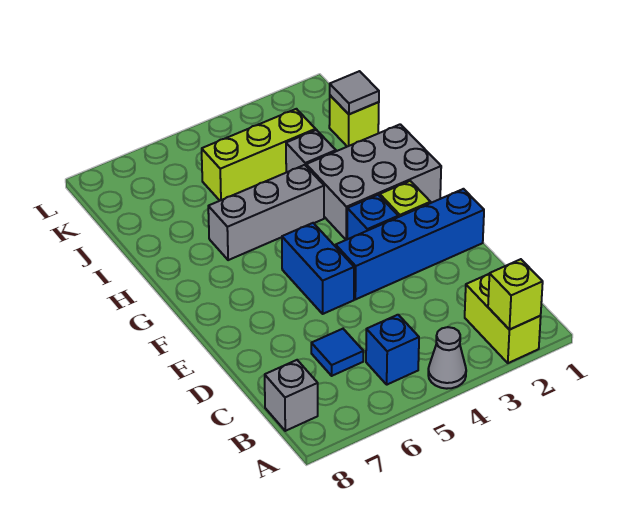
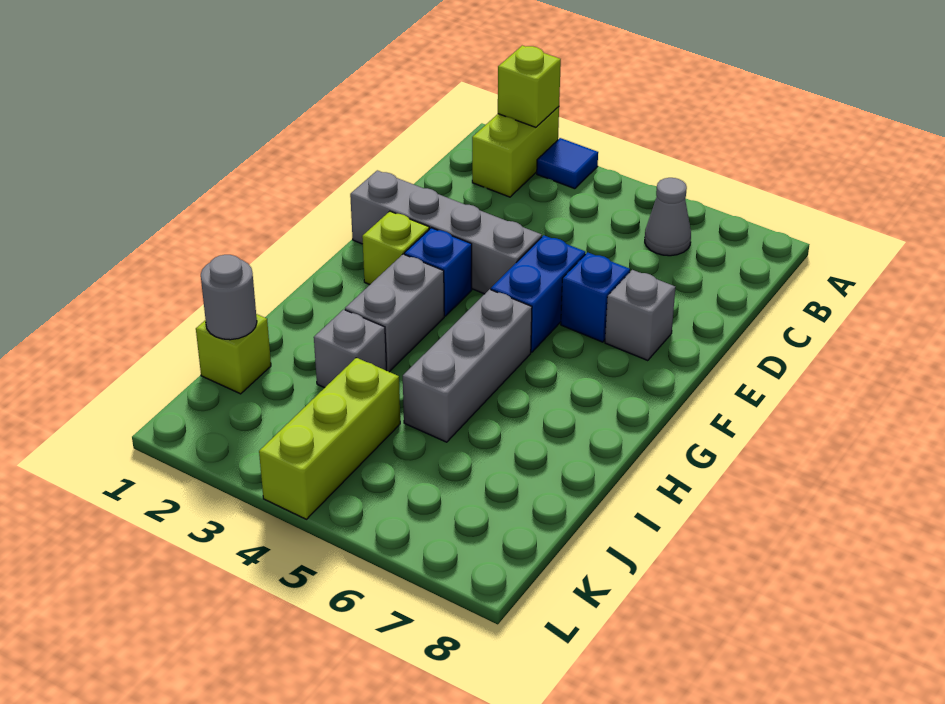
grey 1x1 cone [428,327,466,389] -> grey 1x1 cone moved to [645,178,691,256]
blue 1x1 brick [366,315,419,385] -> blue 1x1 brick moved to [561,252,630,342]
grey 1x1 brick [265,360,318,431] -> grey 1x1 brick moved to [605,270,675,361]
blue 1x1 tile [311,329,364,376] -> blue 1x1 tile moved to [537,138,598,189]
blue 1x4 brick [336,189,484,299] -> grey 1x4 brick [350,170,542,294]
grey 2x3 brick [306,124,441,240] -> grey 1x2 brick [345,254,444,372]
grey 1x3 brick [208,165,324,260] -> grey 1x3 brick turned to [403,289,532,442]
grey 1x1 tile [330,71,379,114] -> grey 1x1 round brick [201,255,257,340]
lime 1x3 brick [202,109,316,201] -> lime 1x3 brick turned to [259,358,400,519]

